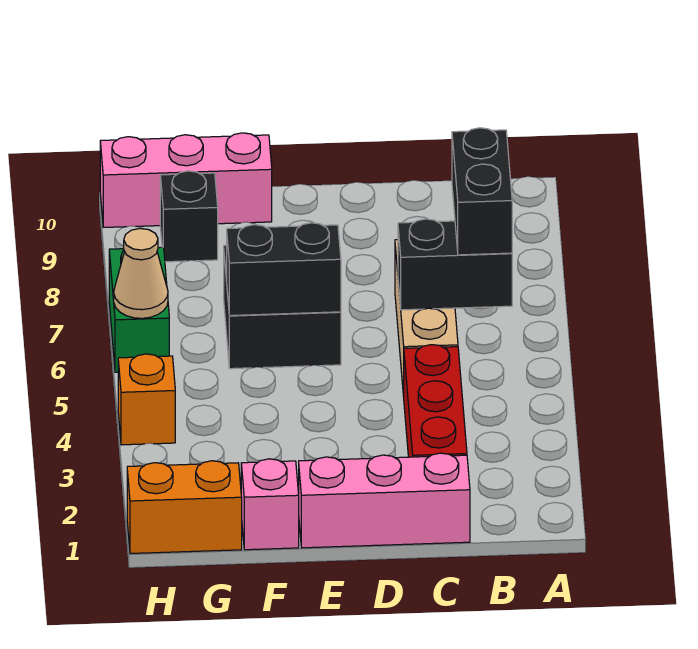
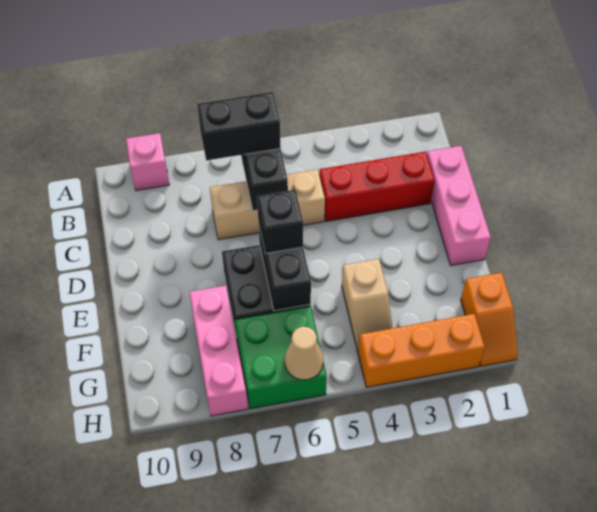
pink 1x1 brick [241,459,299,550] -> pink 1x1 brick moved to [126,133,169,191]
none -> tan 1x2 slope [342,259,392,351]
pink 1x3 brick [100,133,272,227] -> pink 1x3 brick moved to [189,286,248,416]
orange 1x2 brick [127,461,242,554] -> orange 1x2 slope [461,273,517,366]
black 1x1 brick [160,171,218,262] -> black 1x1 brick moved to [257,190,303,254]
orange 1x1 brick [118,354,175,445] -> orange 1x3 brick [358,314,485,387]
green 1x2 brick [109,247,169,372] -> green 2x2 brick [235,306,327,409]

